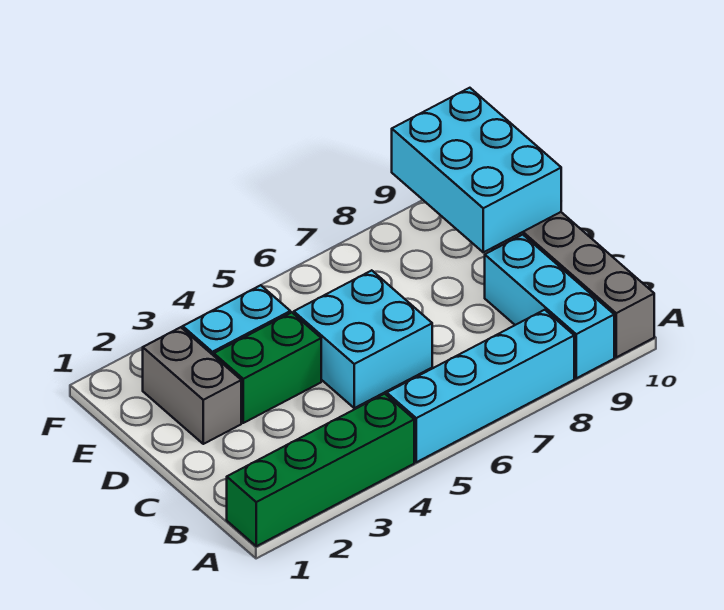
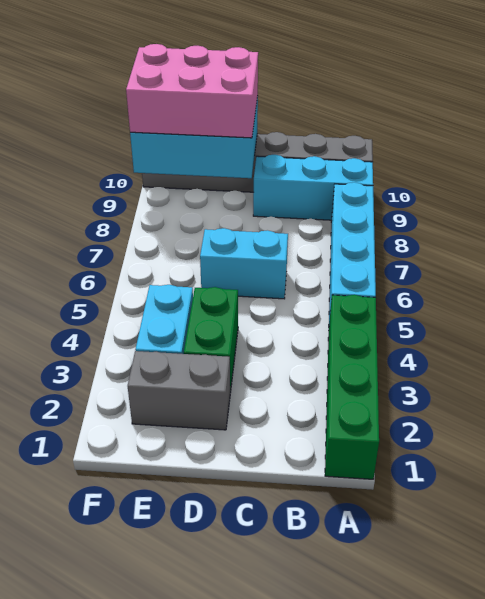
cyan 2x2 brick [294,270,432,408] -> cyan 1x2 brick [200,228,288,299]
none -> pink 2x3 brick [126,44,258,138]

